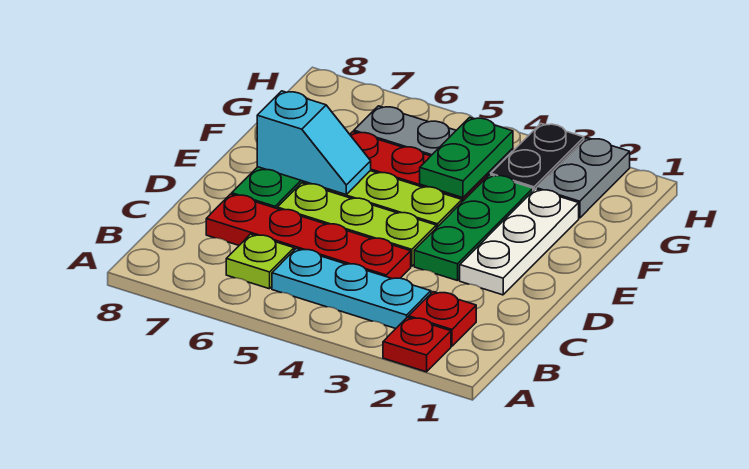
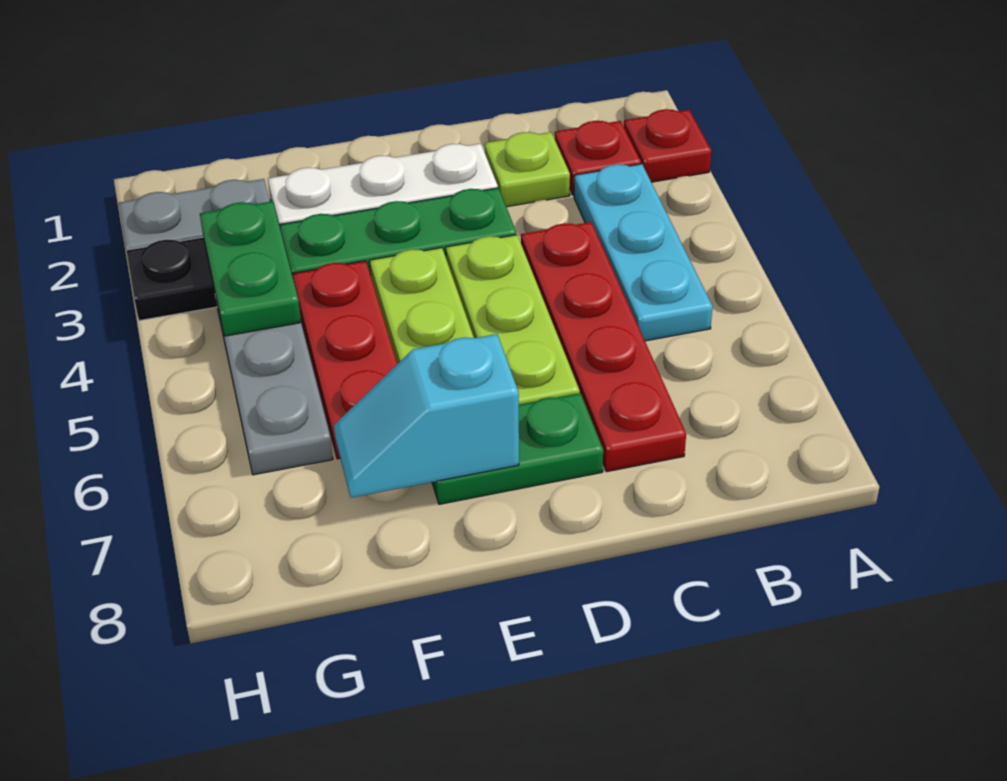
lime 1x1 plate [226,234,294,289] -> lime 1x1 plate moved to [484,132,570,207]
cyan 1x2 slope [257,91,371,194] -> cyan 1x2 slope turned to [334,334,519,498]
green 1x2 plate [420,117,513,198] -> green 1x2 plate turned to [200,201,301,336]

